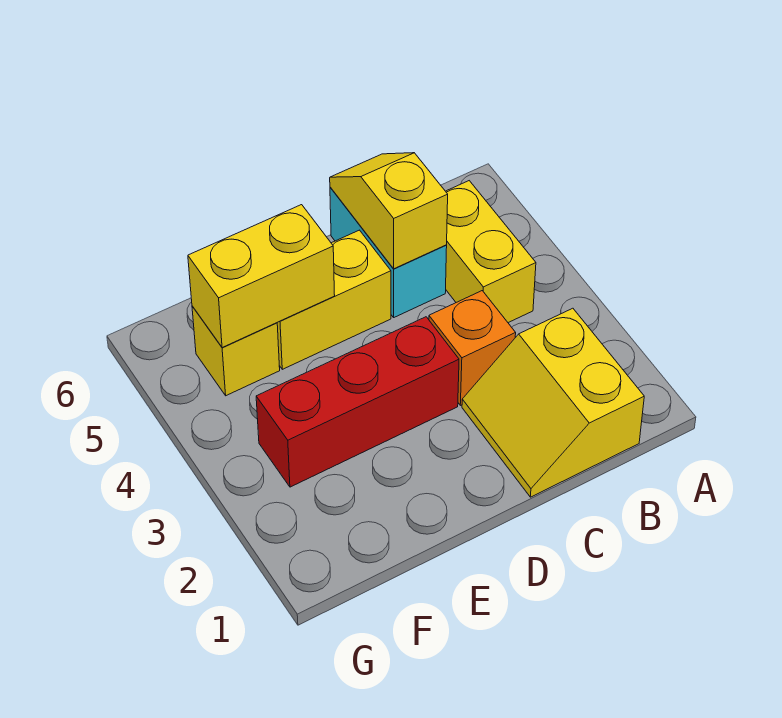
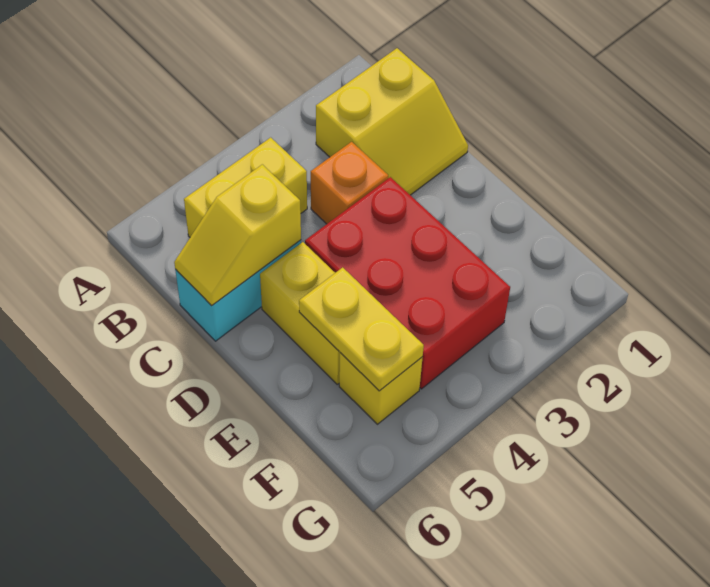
red 1x3 brick [256,317,459,487] -> red 2x3 brick [305,177,510,389]
yellow 1x2 brick [188,205,335,348] -> yellow 1x2 plate [299,267,424,391]

